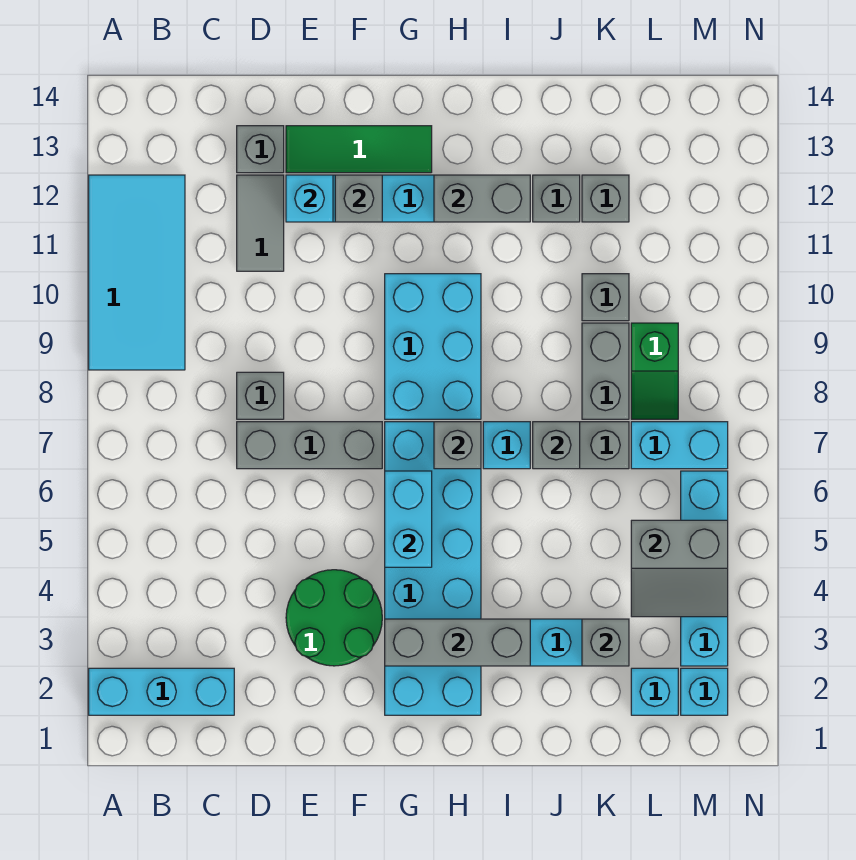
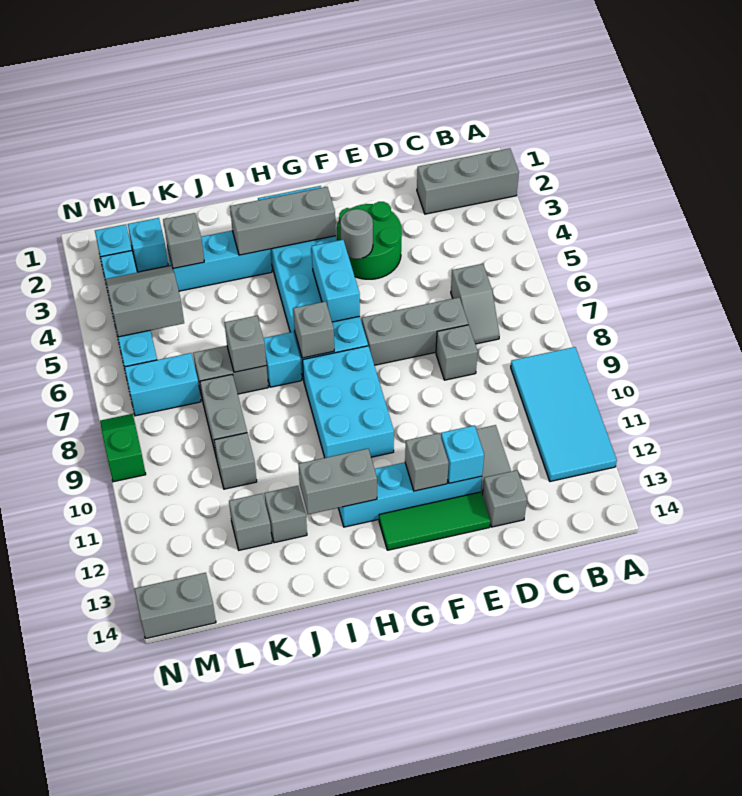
cyan 1x3 brick [89,668,234,715] -> grey 1x3 brick [417,148,519,214]
none -> grey 1x2 slope [451,264,500,344]
none -> grey 1x1 round brick [340,209,373,259]
green 1x2 slope [631,323,678,419] -> green 1x2 slope moved to [100,414,146,482]
none -> grey 1x2 brick [134,573,216,639]

